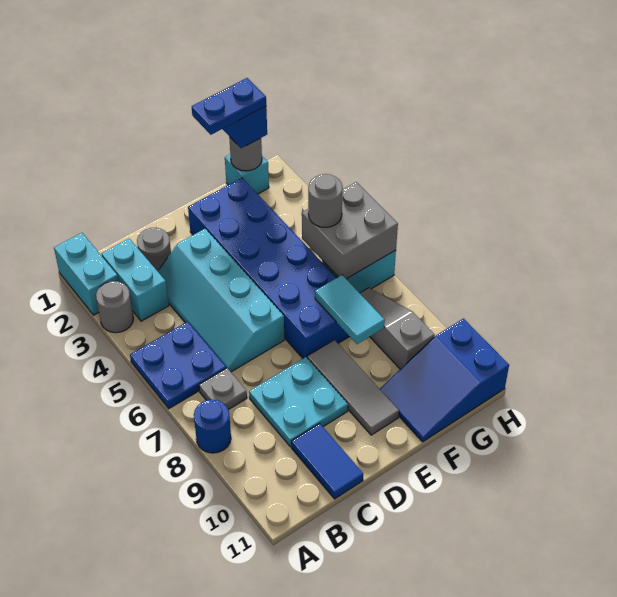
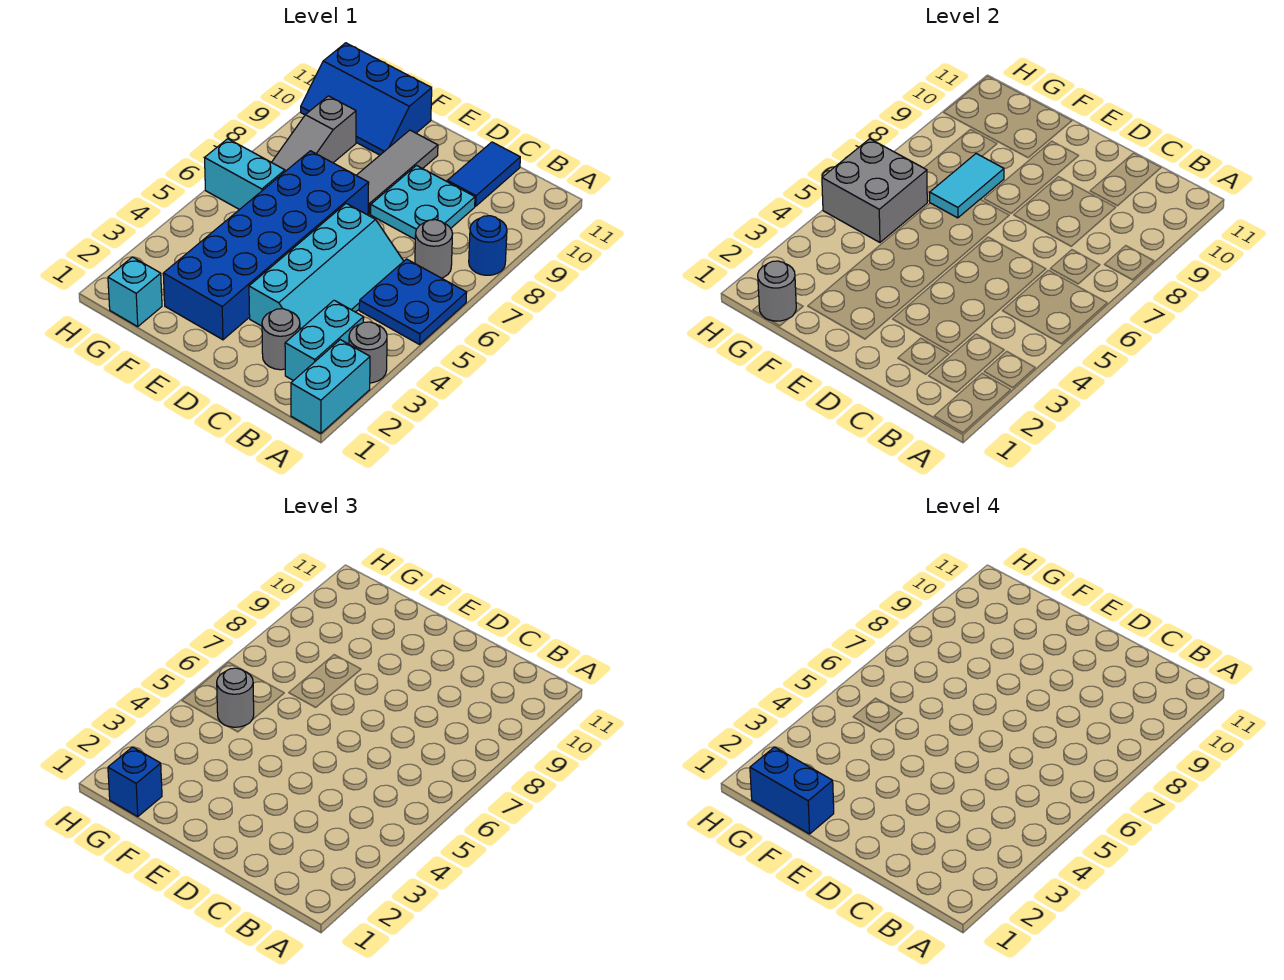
grey 1x1 plate [199,368,247,409] -> grey 1x1 round brick [415,220,453,278]
blue 1x2 plate [192,78,266,135] -> blue 1x2 brick [750,747,834,834]
blue 2x3 slope [380,319,509,442] -> blue 2x3 slope turned to [301,43,432,155]

